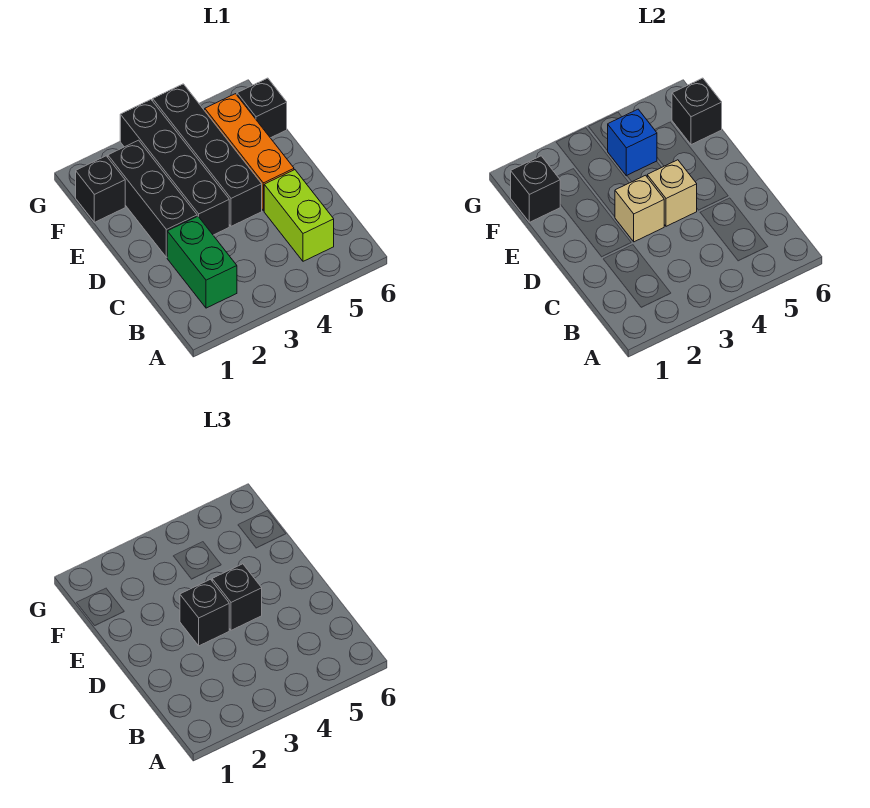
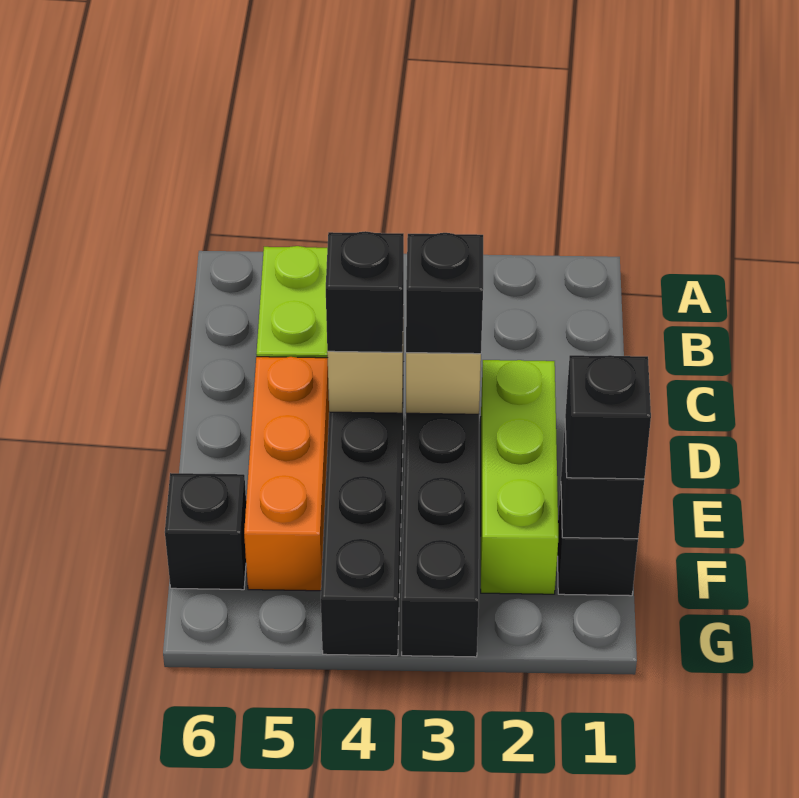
green 1x2 brick [167,216,237,308] -> none
black 1x3 brick [108,140,197,257] -> lime 1x3 brick [481,360,558,594]
blue 1x1 brick [608,109,657,176] -> none
black 1x1 brick [672,78,722,145] -> black 1x1 brick moved to [565,355,651,479]

